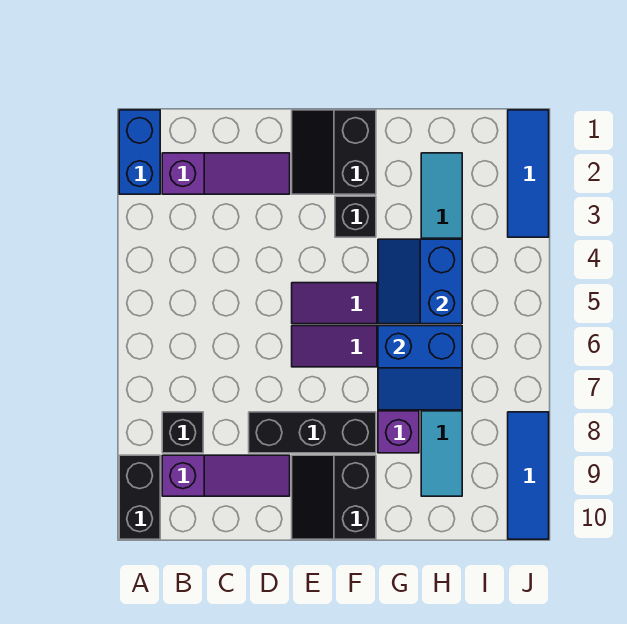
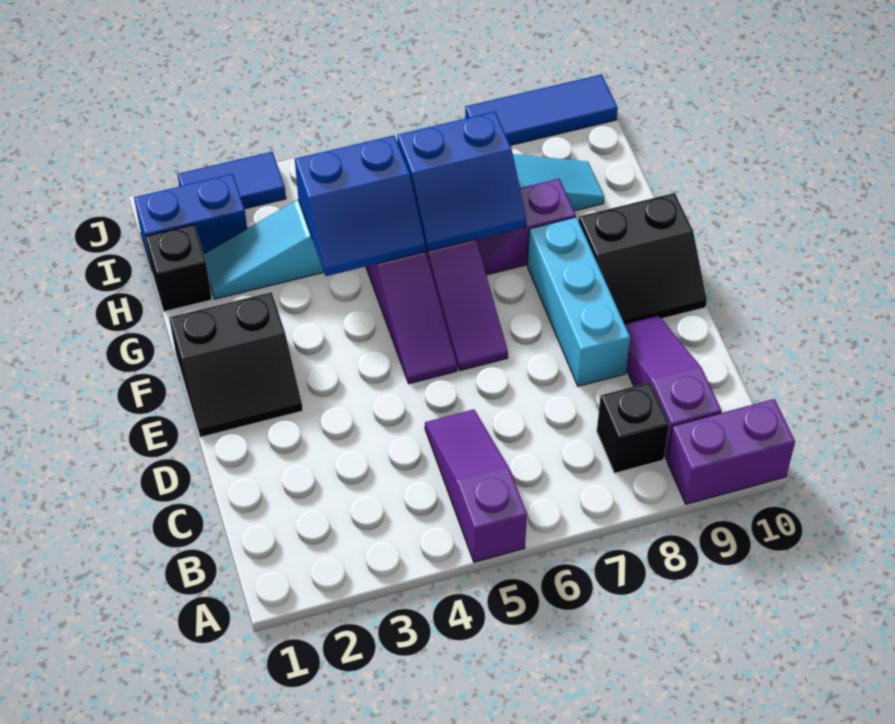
blue 1x2 brick [119,110,160,194] -> blue 1x2 brick moved to [134,174,247,267]
black 1x2 brick [119,455,160,539] -> purple 1x2 brick [667,399,795,504]
purple 1x3 slope [162,153,290,194] -> purple 1x3 slope moved to [425,409,527,562]
black 1x3 brick [249,412,376,453] -> cyan 1x3 brick [527,217,630,386]
black 1x1 brick [335,196,376,237] -> black 1x1 brick moved to [145,225,212,312]
blue 2x2 slope [378,326,462,410] -> blue 2x2 slope turned to [397,112,526,251]
blue 1x3 tile [508,110,549,237] -> blue 1x2 tile [178,152,286,209]

